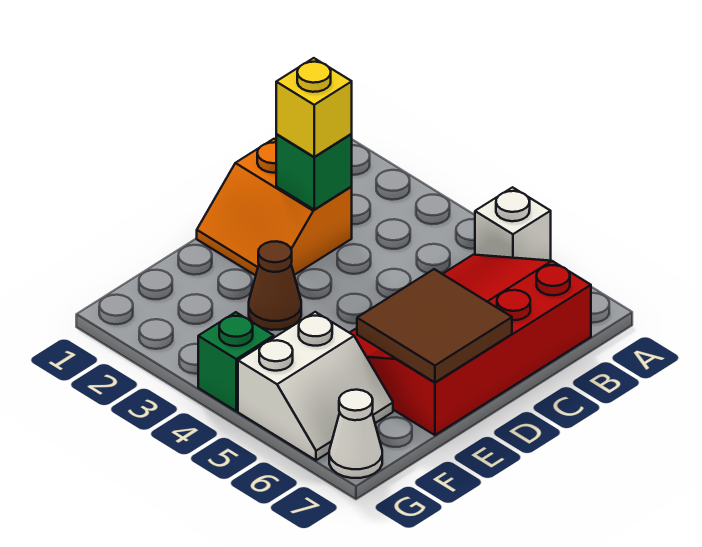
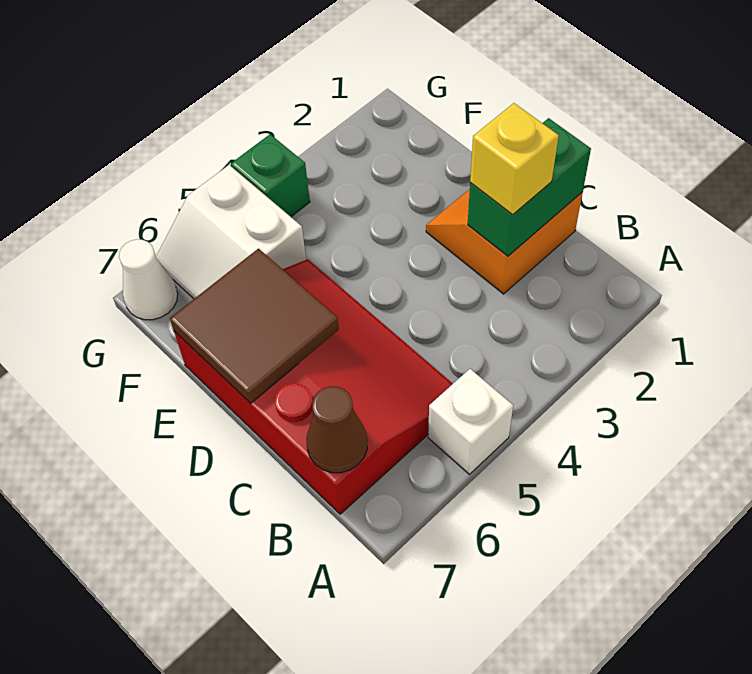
green 1x1 brick [276,134,352,209] -> green 1x2 brick [468,118,591,256]
brown 1x1 cone [249,241,301,330] -> brown 1x1 cone moved to [307,386,367,473]

